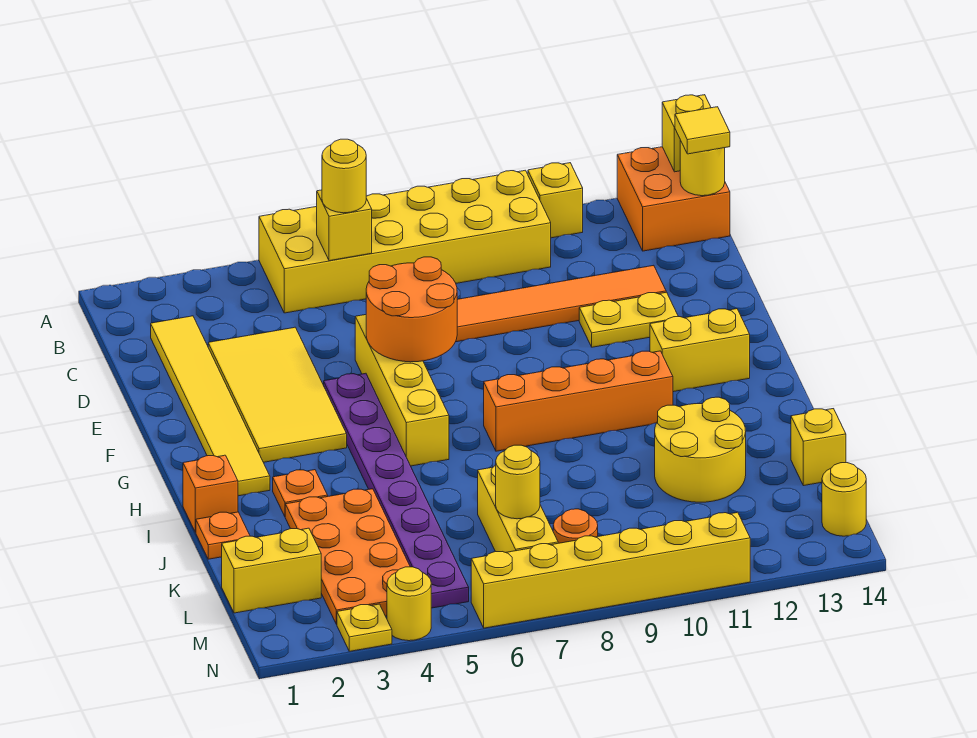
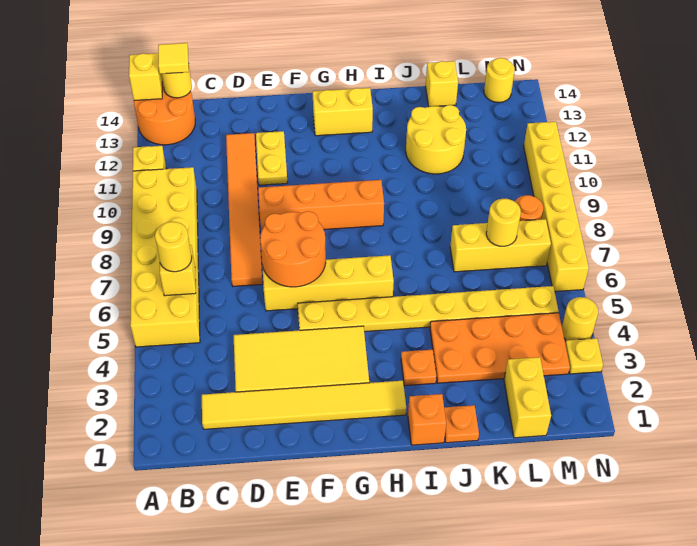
orange 2x2 brick [617,147,730,251] -> orange 2x2 round brick [134,82,195,145]
purple 1x8 plate [324,373,469,608] -> yellow 1x8 plate [298,286,559,332]
yellow 1x2 brick [650,309,750,392] -> yellow 1x2 brick turned to [313,88,373,136]
orange 1x4 brick [484,351,673,451] -> orange 1x4 brick turned to [258,180,384,231]

